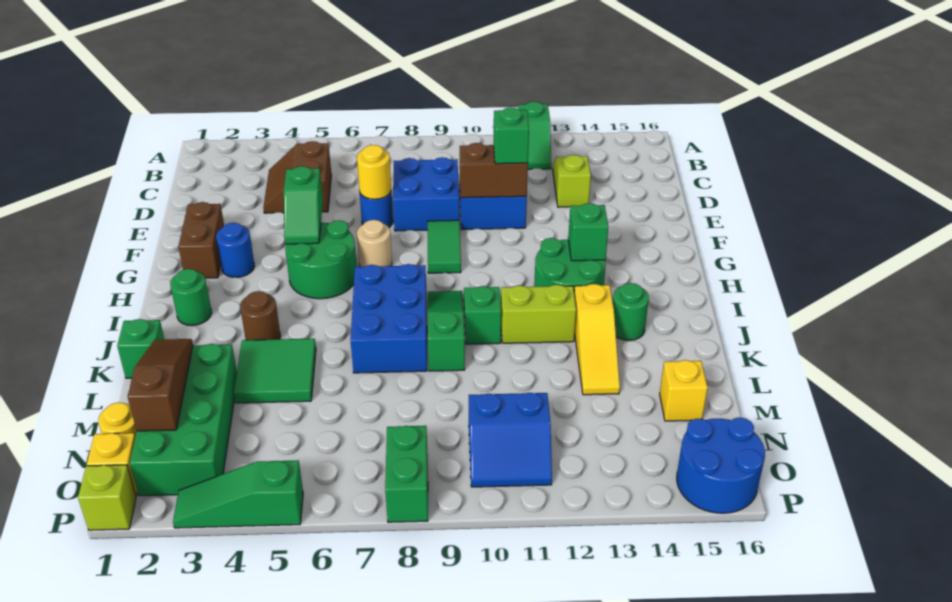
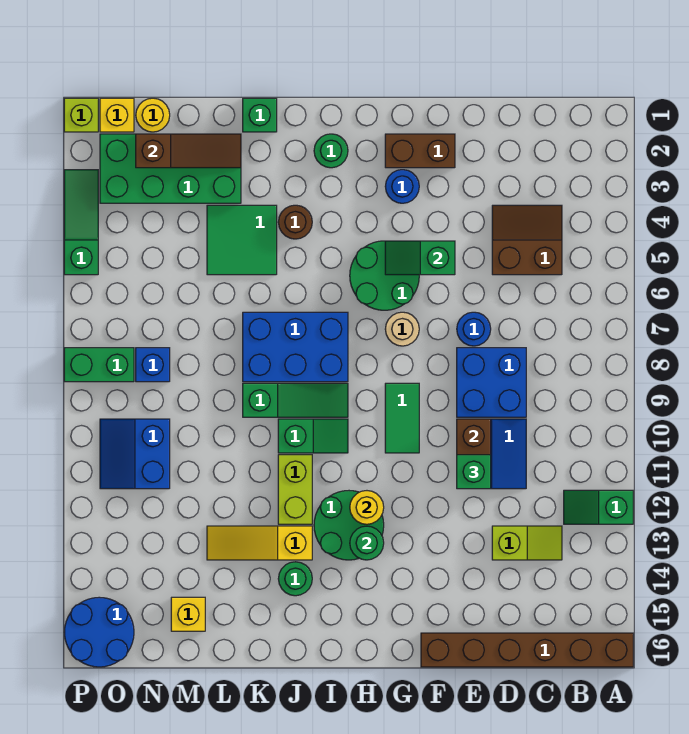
none -> brown 1x6 brick [421,633,633,667]
yellow 1x1 round brick [357,145,391,199] -> yellow 1x1 round brick moved to [350,491,384,524]
green 1x2 tile [427,220,461,273] -> green 1x2 tile turned to [385,383,419,453]
green 1x1 brick [568,203,608,261] -> green 1x1 round brick [350,526,384,560]
none -> blue 1x1 brick [136,348,170,382]

